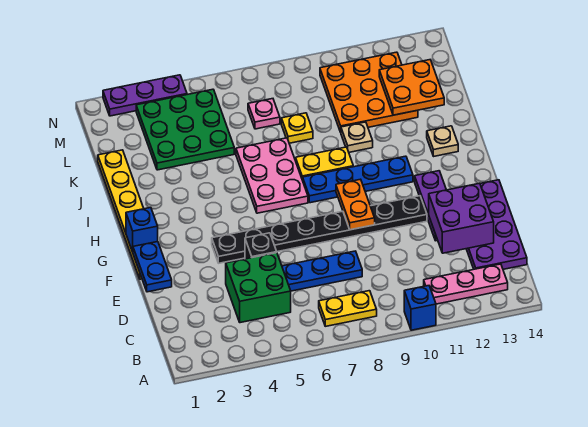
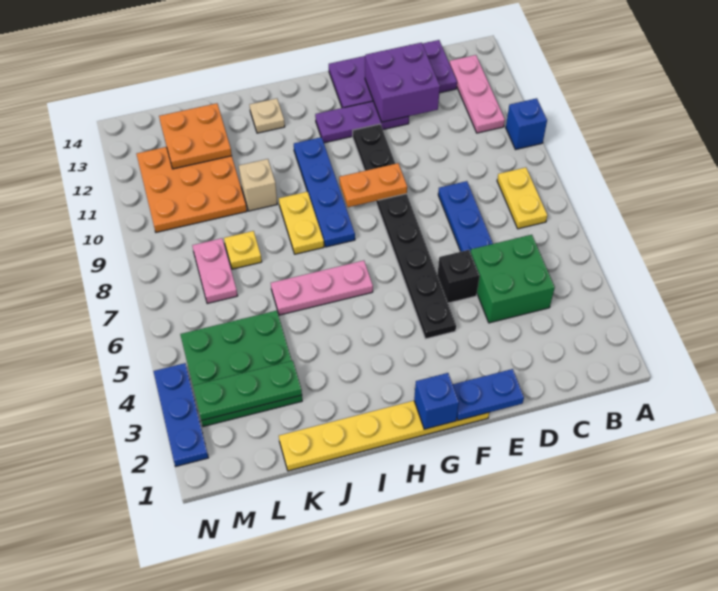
pink 2x3 plate [236,138,308,213] -> pink 1x3 plate [271,261,373,315]
tan 1x1 plate [341,122,373,152] -> tan 1x1 brick [239,159,277,211]
none -> green 1x3 plate [193,361,302,421]
pink 1x1 plate [248,99,280,129] -> pink 1x2 plate [192,238,238,304]
purple 1x3 plate [103,75,187,116] -> blue 1x3 plate [154,363,208,466]

